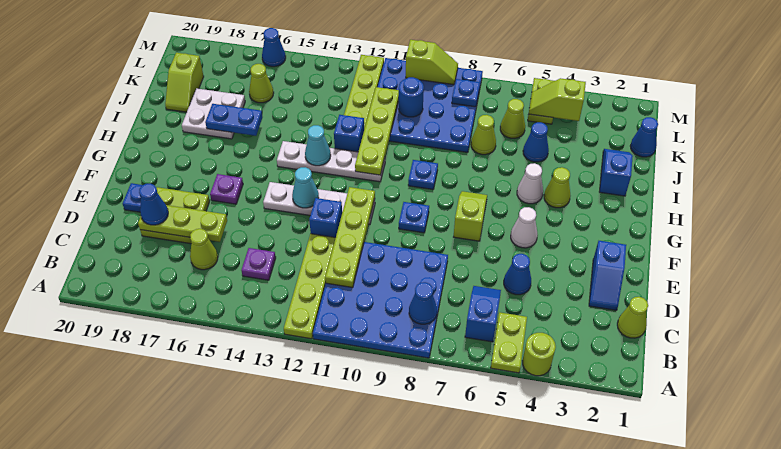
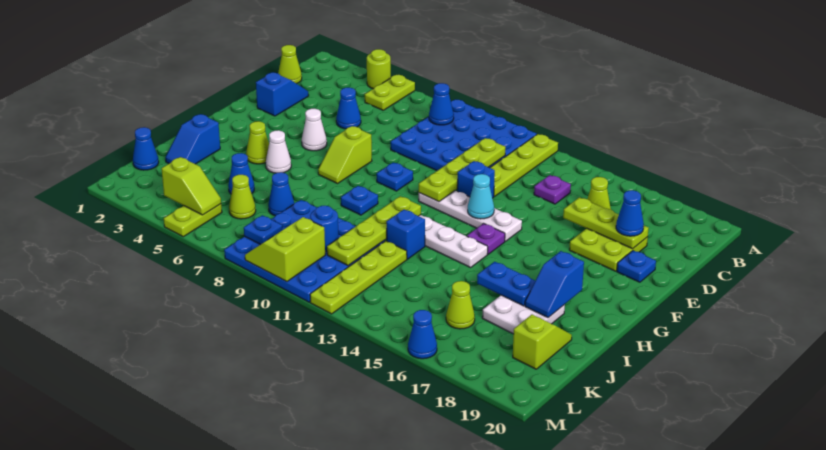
blue 1x2 slope [465,286,501,342] -> blue 1x2 slope moved to [525,251,584,318]
purple 1x1 plate [210,174,243,204] -> purple 1x1 plate moved to [467,224,505,254]
cyan 1x1 cone [305,125,331,166] -> none
lime 1x1 cone [471,115,496,155] -> blue 1x1 cone [268,172,294,216]
lime 1x2 slope [406,40,458,85] -> lime 2x2 slope [245,217,325,282]

